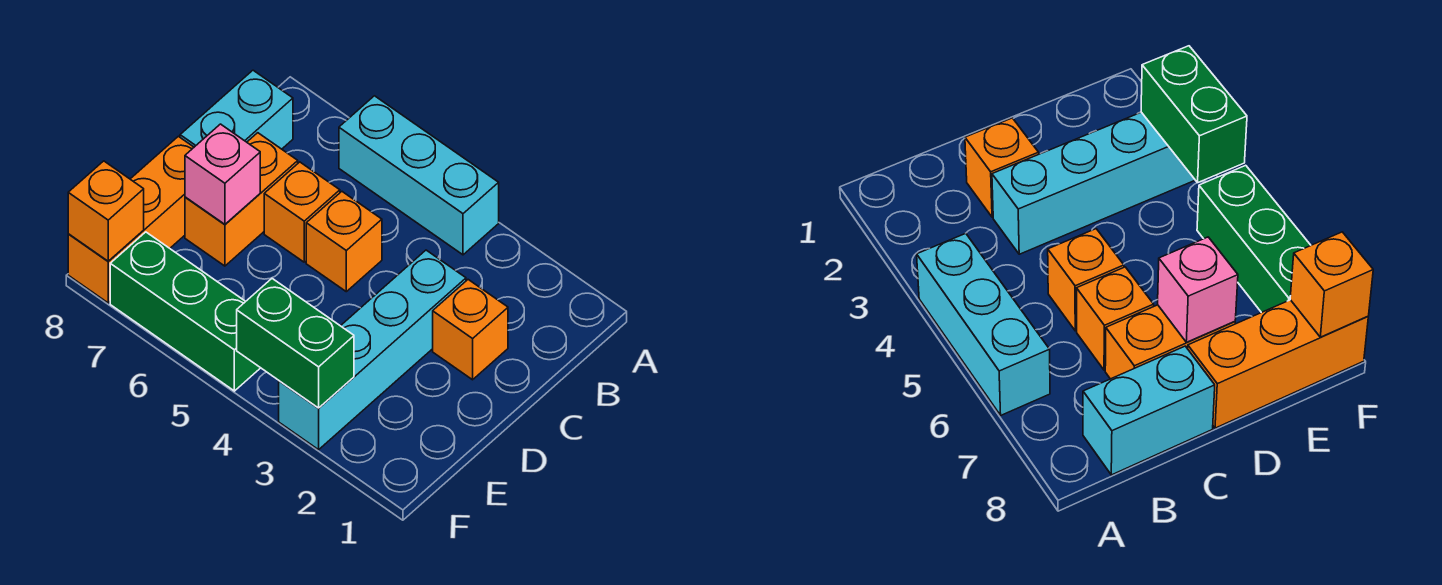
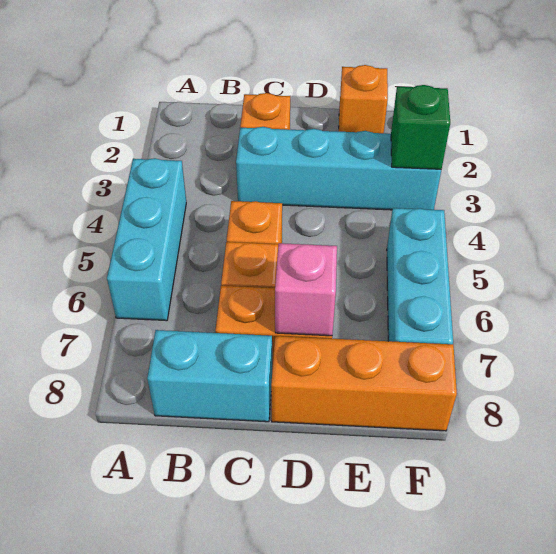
green 1x2 brick [237,279,354,408] -> green 1x1 brick [391,85,450,169]
green 1x3 brick [110,232,260,391] -> cyan 1x3 brick [387,208,453,344]
orange 1x1 brick [68,161,144,261] -> orange 1x1 brick moved to [339,65,388,133]

